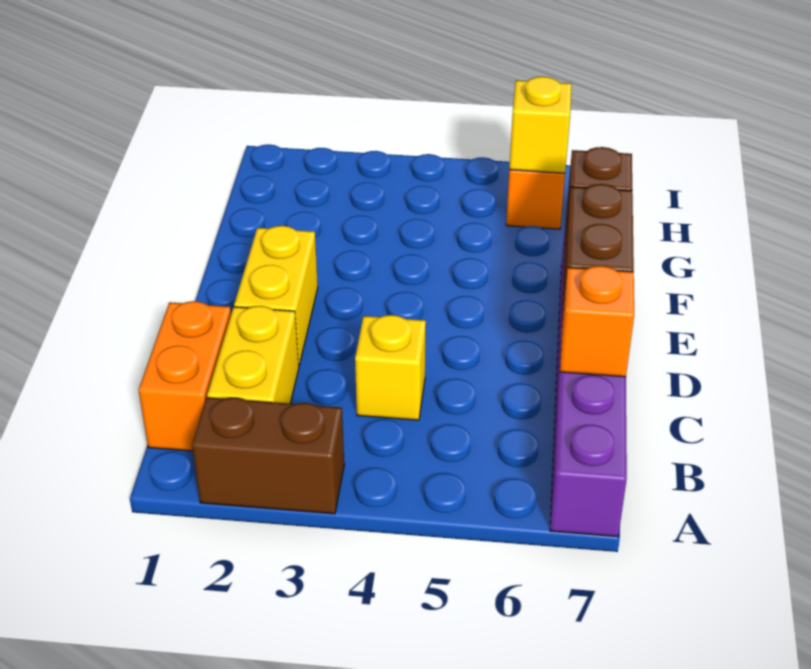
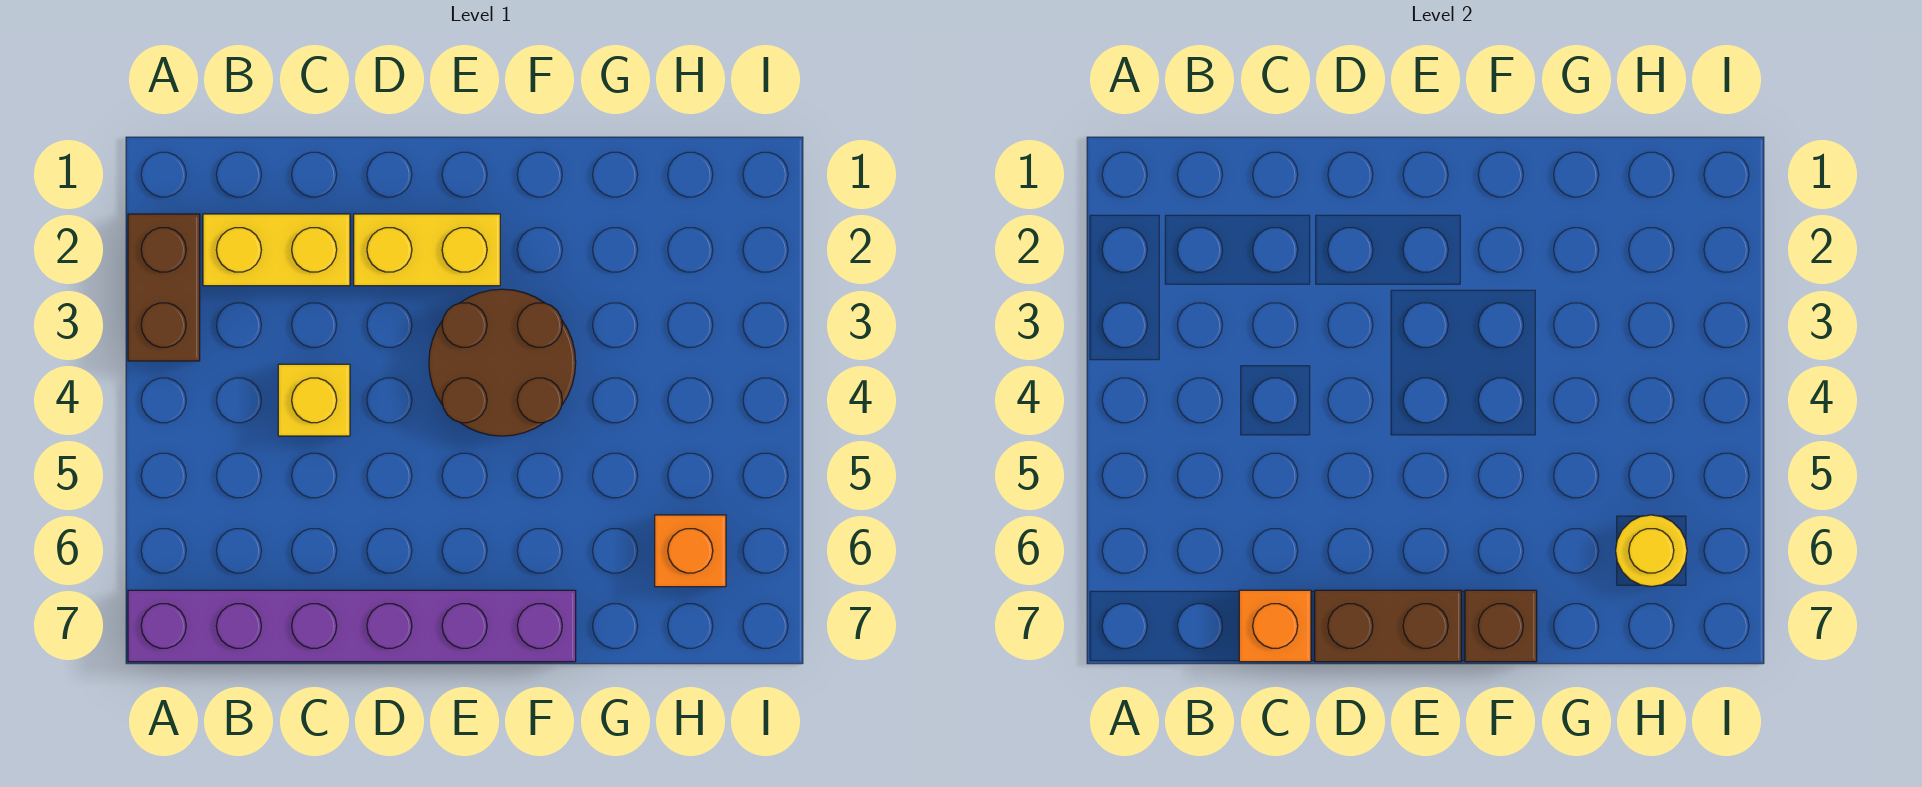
orange 1x2 brick [139,301,231,451] -> none
none -> brown 2x2 round brick [429,289,576,436]
yellow 1x1 brick [509,77,572,173] -> yellow 1x1 round brick [1616,515,1687,587]

